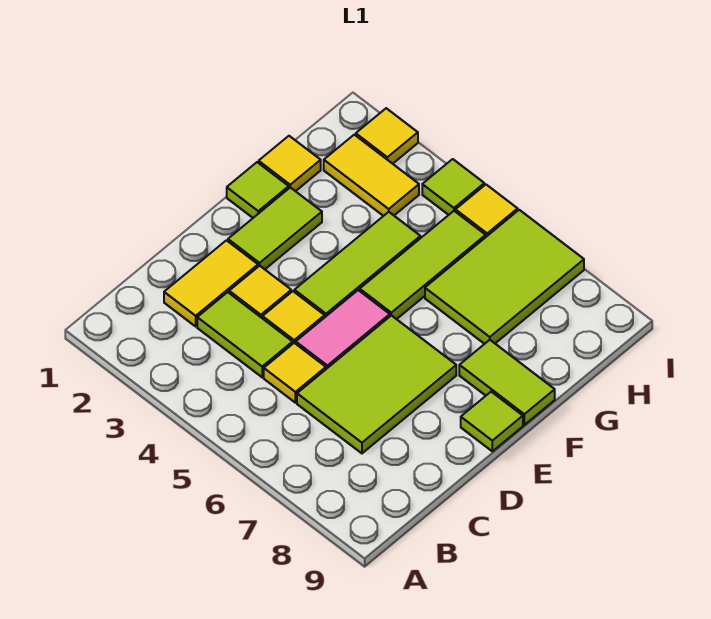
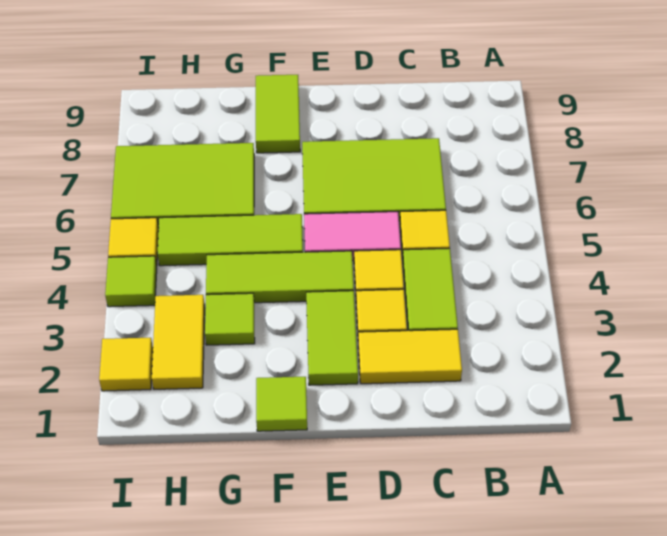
lime 1x2 tile [228,187,322,269] -> lime 1x2 tile turned to [306,291,358,385]
lime 1x1 tile [461,392,523,451] -> lime 1x1 tile moved to [205,293,255,345]
yellow 1x1 tile [259,136,321,191] -> none

